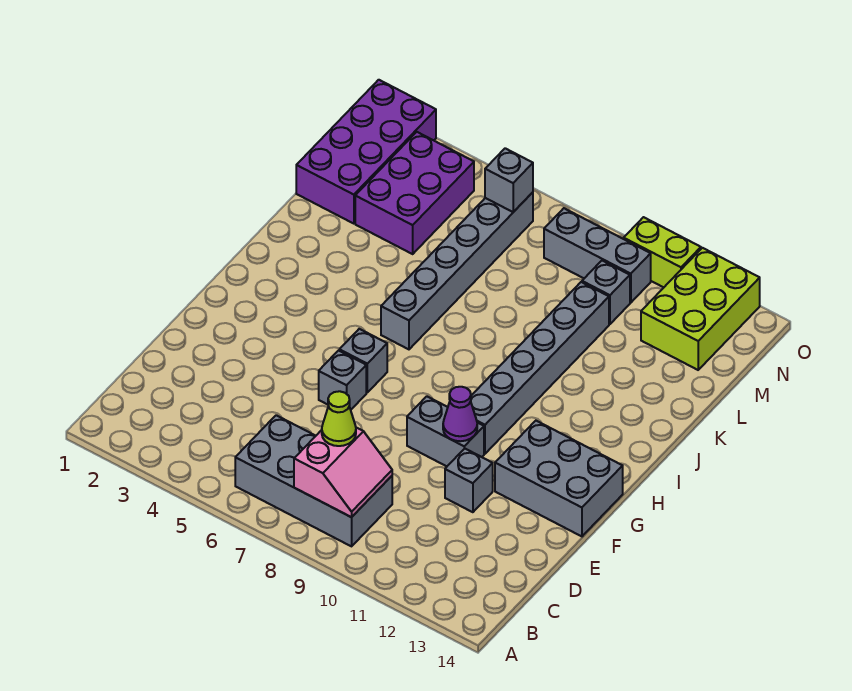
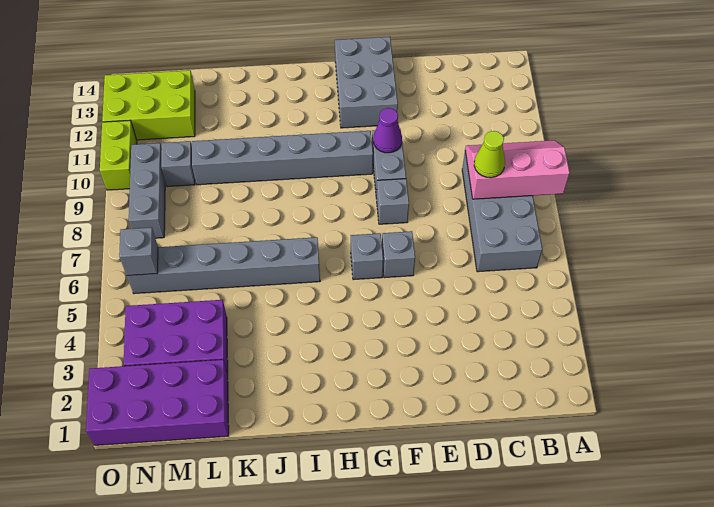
pink 2x2 slope [294,428,392,517] -> pink 2x3 slope [465,140,570,199]
grey 1x1 brick [445,449,493,512] -> grey 1x1 brick moved to [377,179,409,224]

